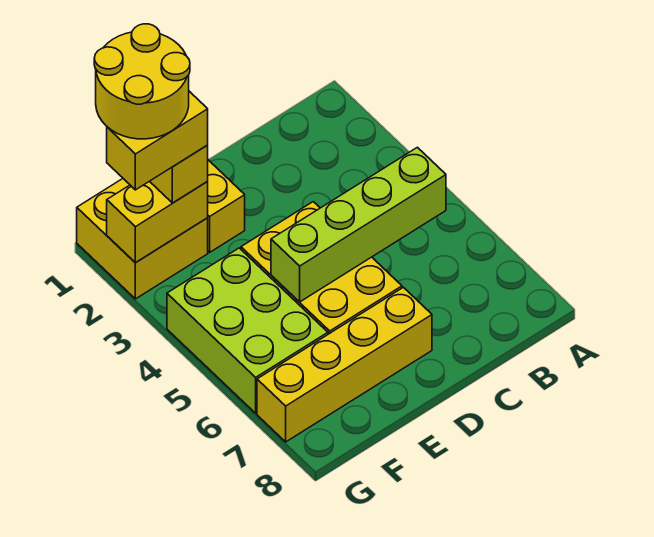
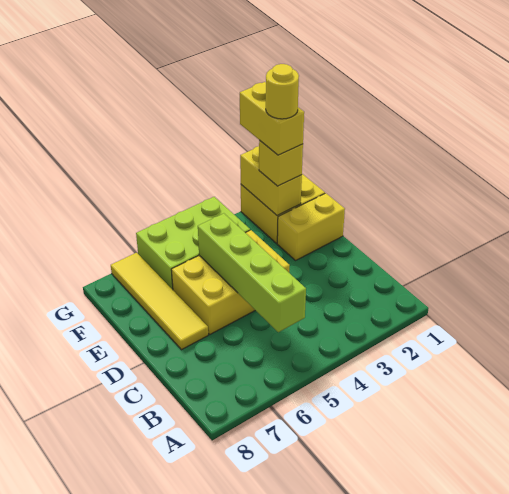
yellow 1x4 brick [257,287,432,442] -> yellow 1x4 tile [111,253,208,350]
yellow 2x2 round brick [94,24,190,139] -> yellow 1x1 round brick [266,64,299,119]

